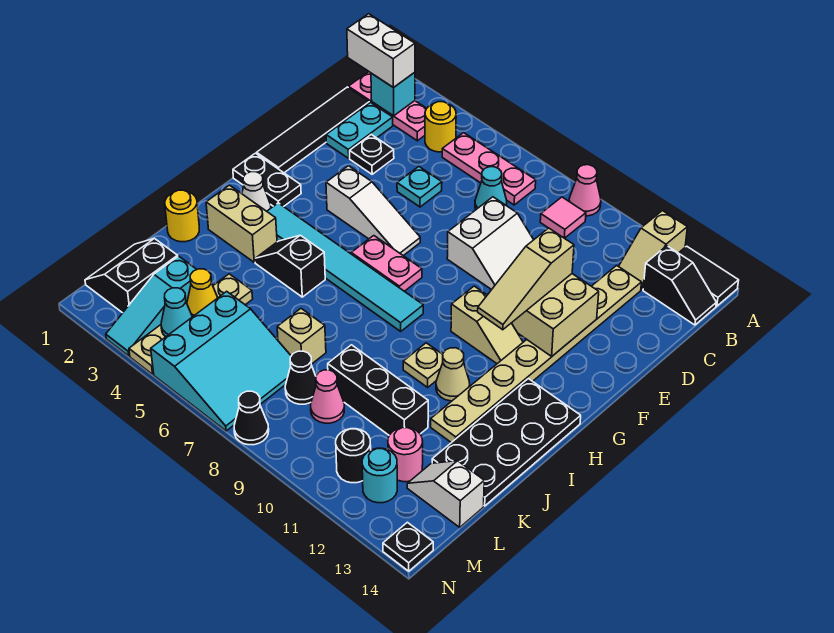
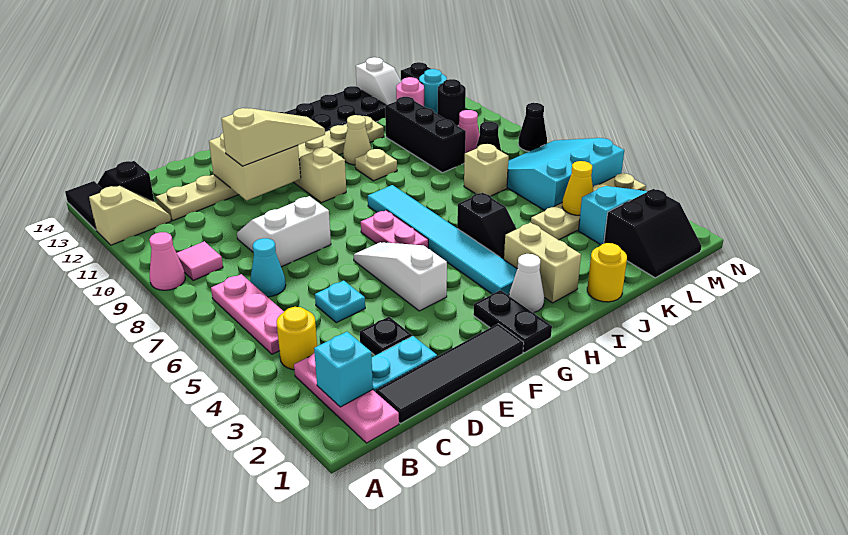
white 1x2 brick [347,14,415,87] -> none
cyan 1x1 cone [161,288,192,337] -> none

